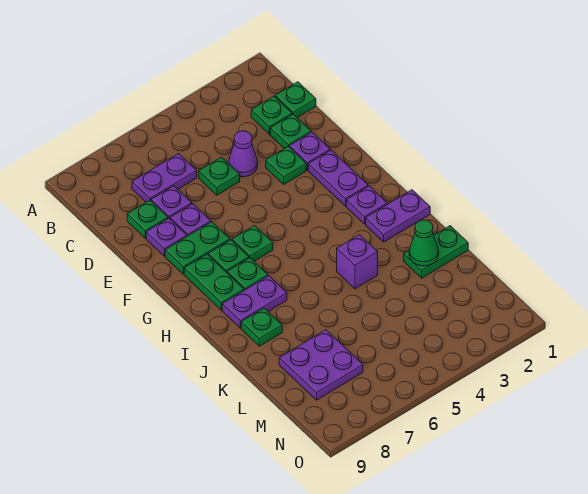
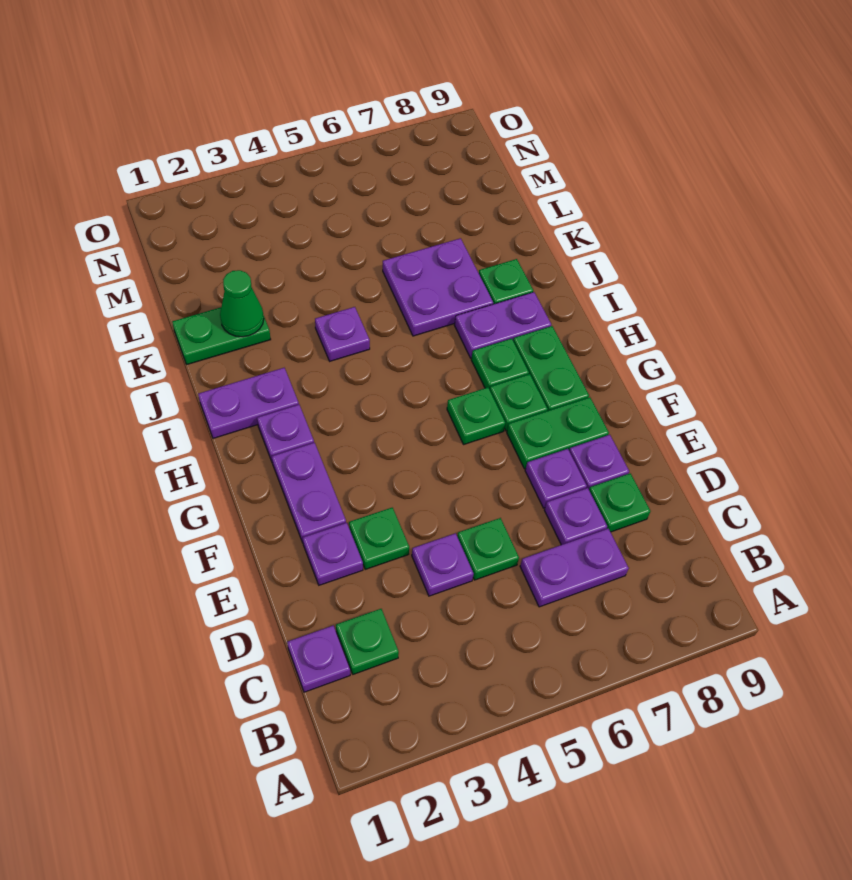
green 1x1 plate [275,82,316,118] -> purple 1x1 plate [287,626,350,692]
green 1x1 plate [270,114,311,149] -> none
purple 1x1 cone [229,131,258,177] -> purple 1x1 plate [412,533,474,596]
purple 1x1 brick [337,235,378,289] -> purple 1x1 plate [315,307,370,361]
purple 2x2 plate [279,330,363,400] -> purple 2x2 plate moved to [383,238,493,336]

